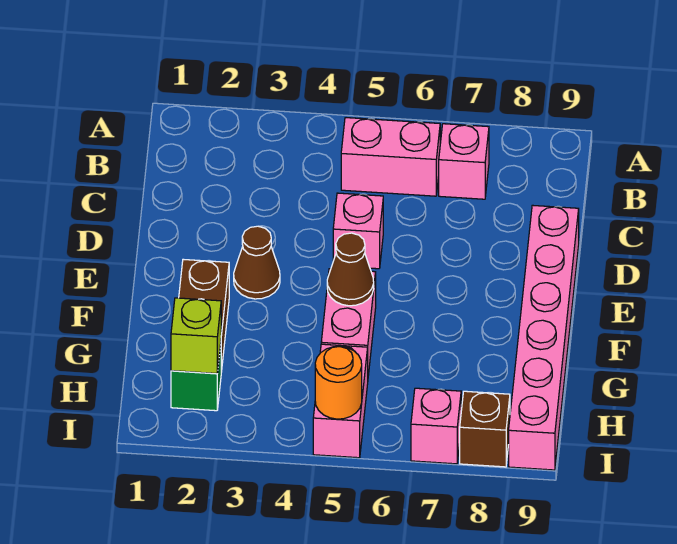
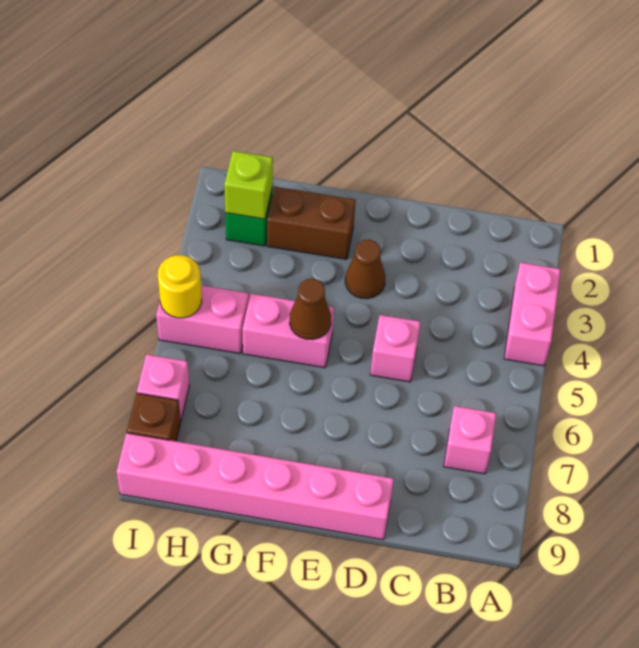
pink 1x2 brick [341,118,440,196] -> pink 1x2 brick moved to [504,263,561,366]
orange 1x1 round brick [315,346,362,419] -> yellow 1x1 round brick [158,255,202,318]

